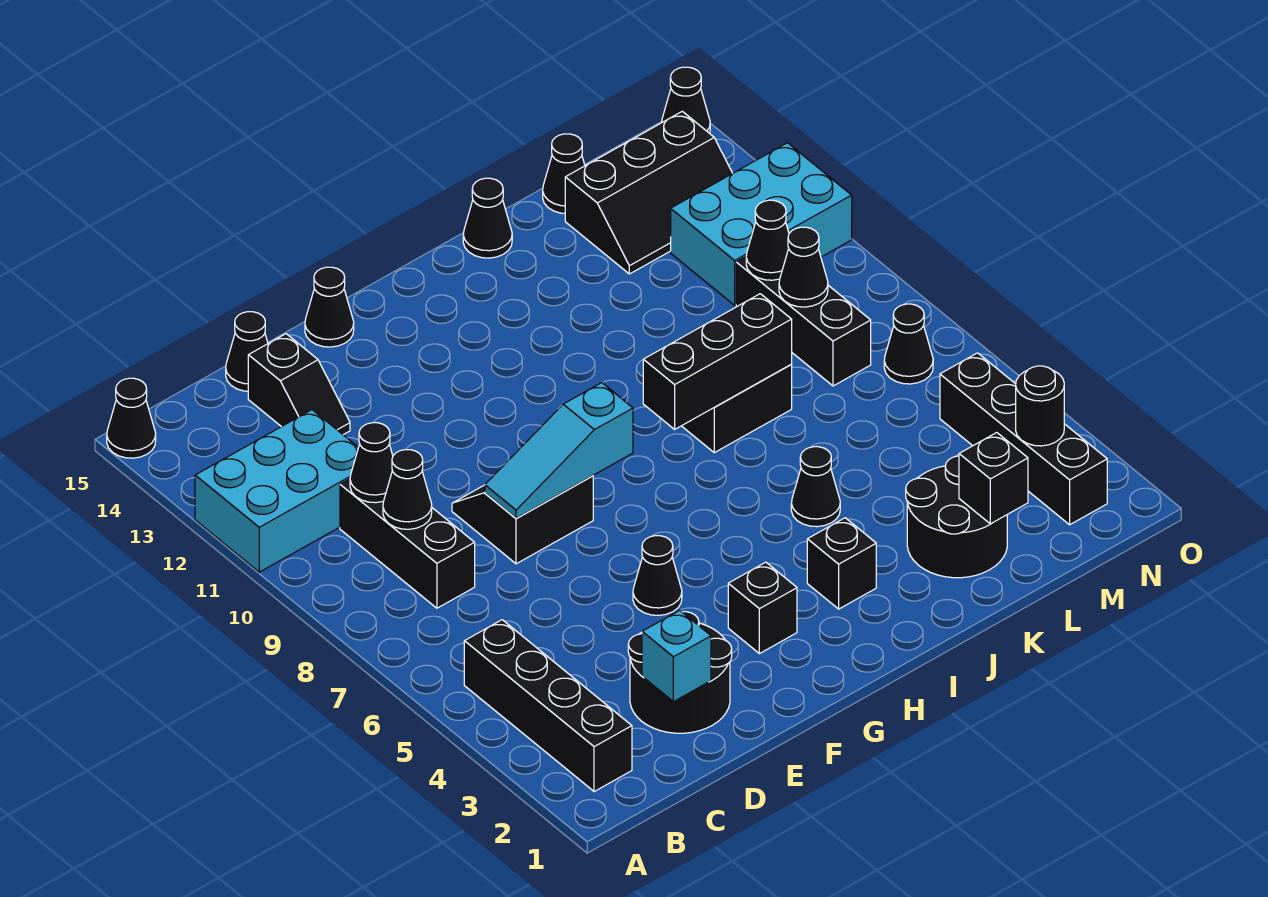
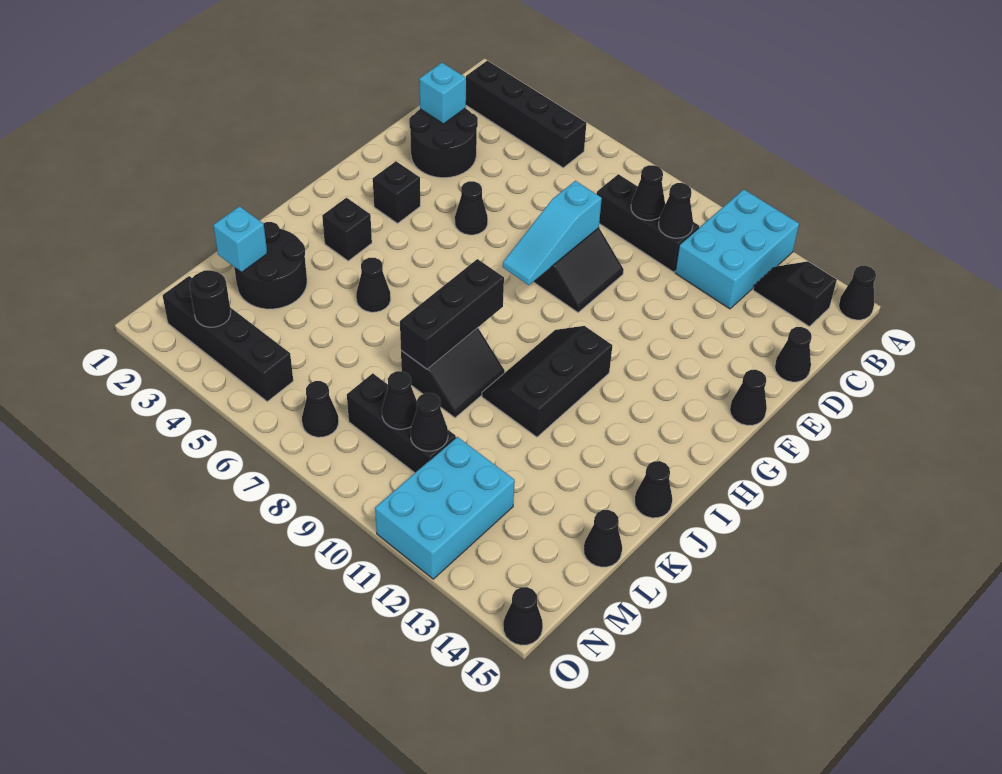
black 1x2 slope [248,334,350,435] -> black 1x2 slope moved to [753,261,837,327]
cyan 1x3 slope [485,383,633,518] -> cyan 1x3 slope turned to [503,181,602,285]
black 1x1 brick [959,433,1028,524] -> cyan 1x1 brick [213,206,267,272]
black 2x3 slope [565,111,733,274] -> black 2x3 slope moved to [482,326,612,437]

